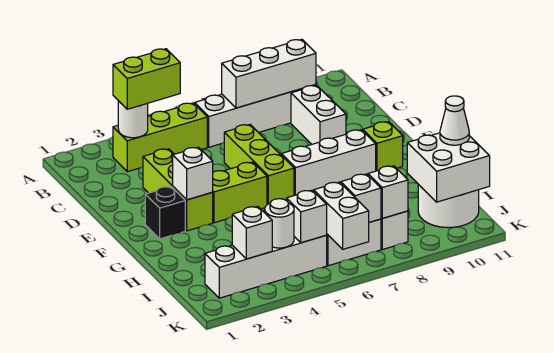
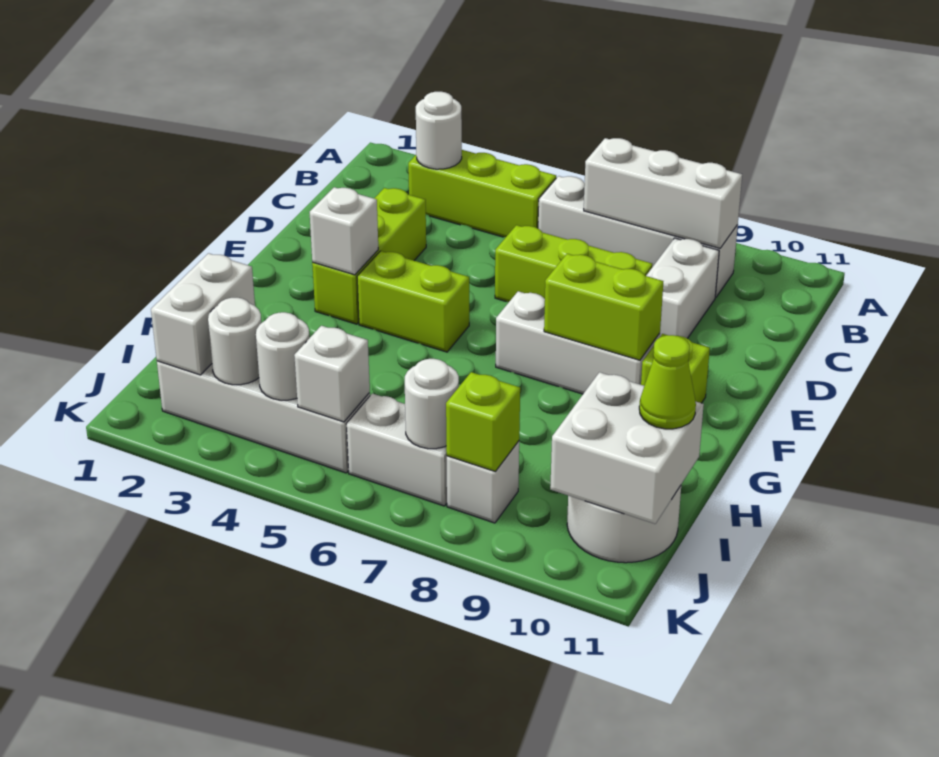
lime 1x2 brick [113,49,180,109] -> lime 1x2 brick moved to [544,254,663,360]
lime 1x3 brick [224,125,294,205] -> lime 1x3 brick turned to [495,225,652,302]
black 1x1 brick [145,187,185,239] -> none
white 1x1 cone [440,96,469,145] -> lime 1x1 cone [639,335,696,429]
white 1x1 brick [232,207,272,259] -> white 1x1 round brick [208,298,262,385]
white 1x2 brick [314,182,369,249] -> white 1x2 brick moved to [151,253,255,375]
white 1x1 brick [341,174,381,222] -> white 1x1 round brick [405,359,459,449]
white 1x1 brick [368,166,408,218] -> lime 1x1 brick [446,372,520,472]

